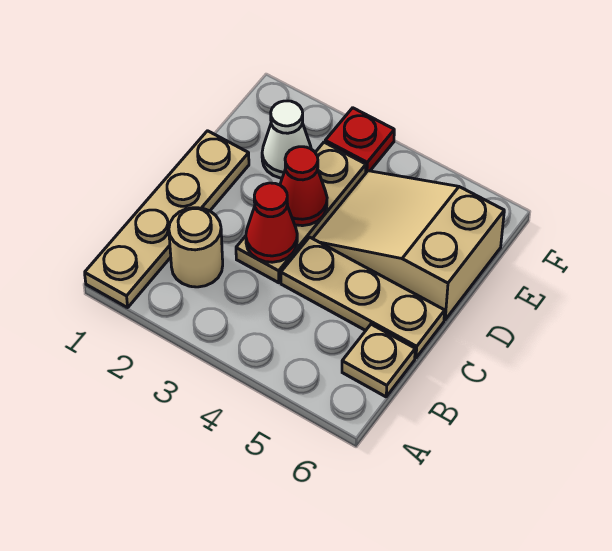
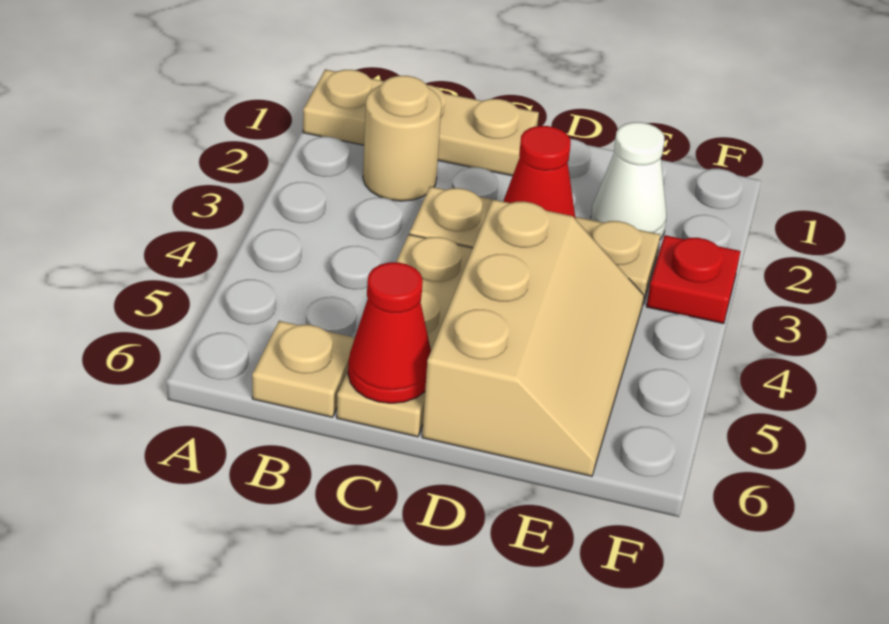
tan 1x4 plate [85,131,249,308] -> tan 1x3 plate [303,69,539,176]
red 1x1 cone [246,183,297,262] -> red 1x1 cone moved to [348,262,431,403]
tan 2x3 slope [313,171,504,320] -> tan 2x3 slope turned to [422,199,644,476]

